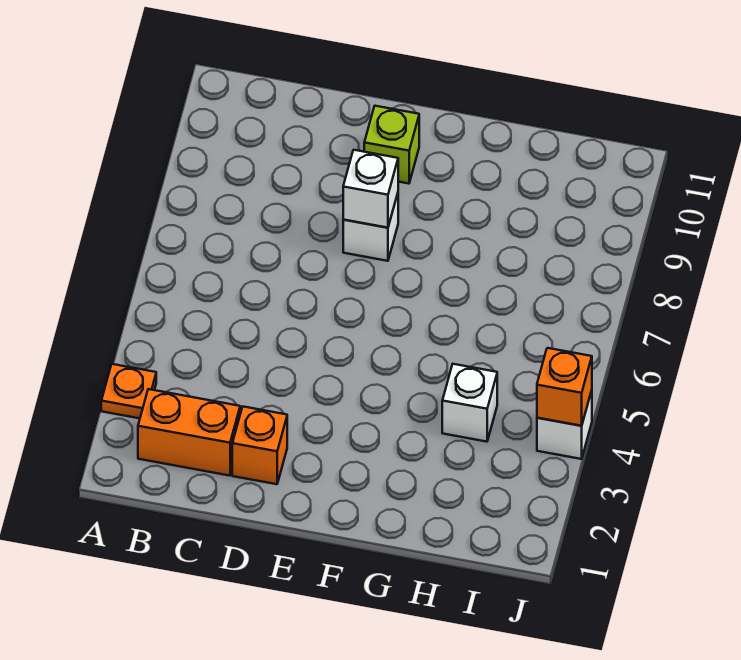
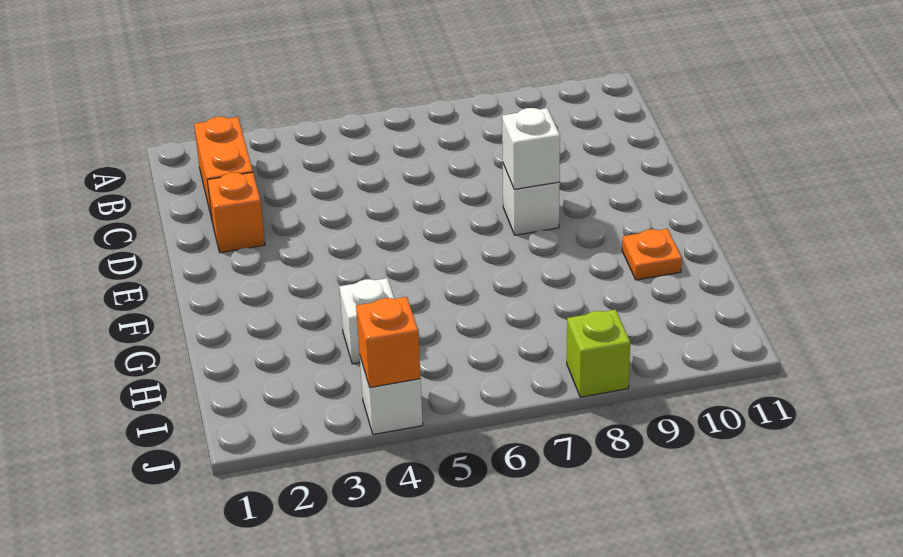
orange 1x1 plate [101,364,156,418] -> orange 1x1 plate moved to [622,229,682,280]
lime 1x1 brick [364,106,419,184] -> lime 1x1 brick moved to [567,310,630,397]

